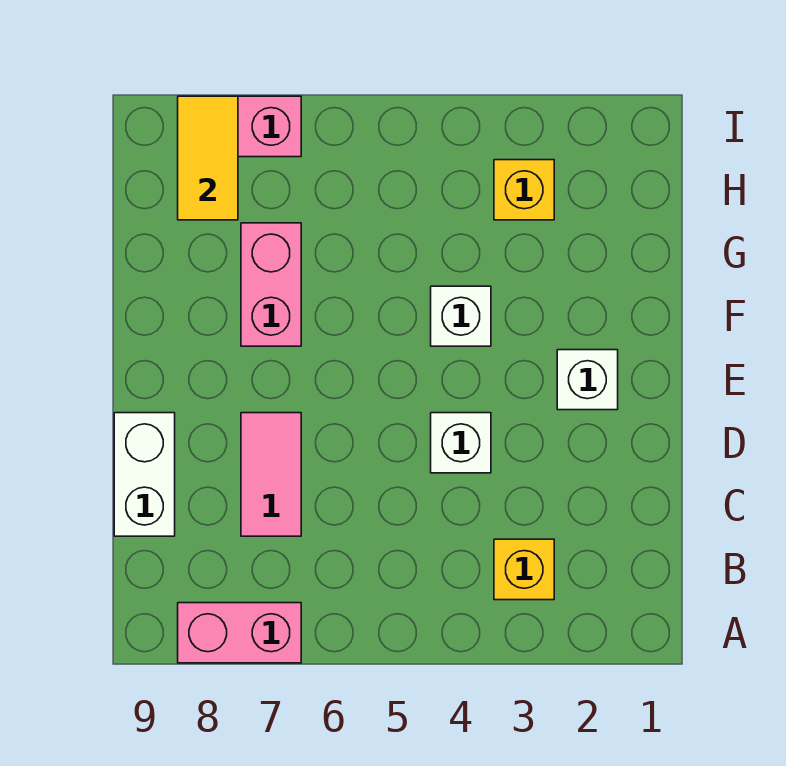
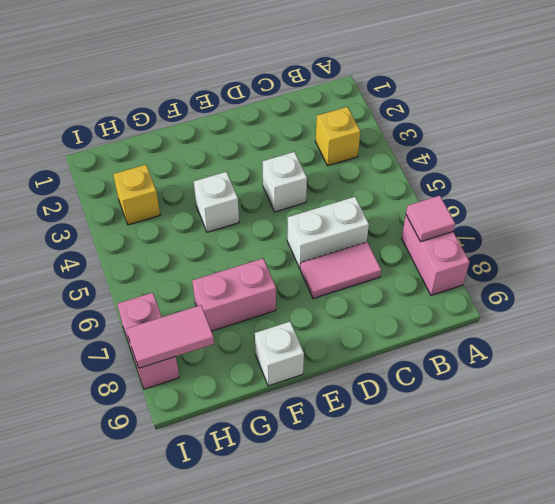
none -> pink 1x1 tile [406,196,455,242]
white 1x2 brick [114,413,175,536] -> white 1x2 brick moved to [287,197,369,268]
white 1x1 brick [557,350,618,410] -> white 1x1 brick moved to [255,321,304,386]
yellow 1x2 tile [178,96,238,220] -> pink 1x2 tile [126,305,214,368]

